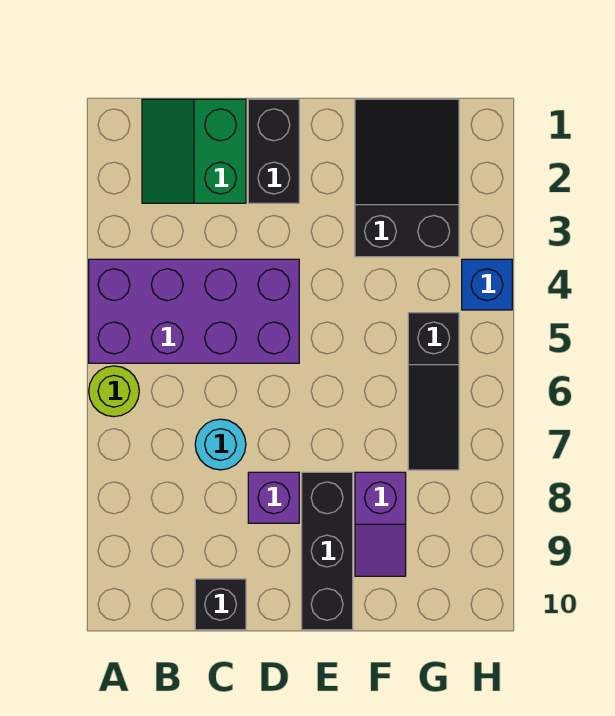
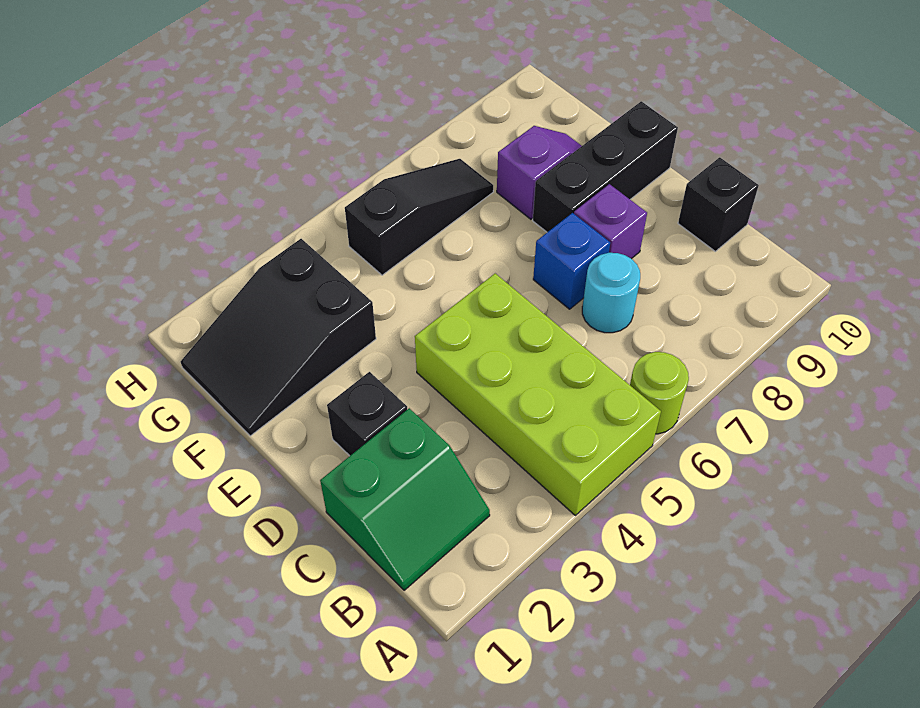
purple 2x4 brick [89,259,299,363] -> lime 2x4 brick [415,274,661,515]
black 1x2 brick [248,99,299,203] -> black 1x1 brick [327,372,407,456]
blue 1x1 brick [462,259,512,310] -> blue 1x1 brick moved to [533,213,610,309]

